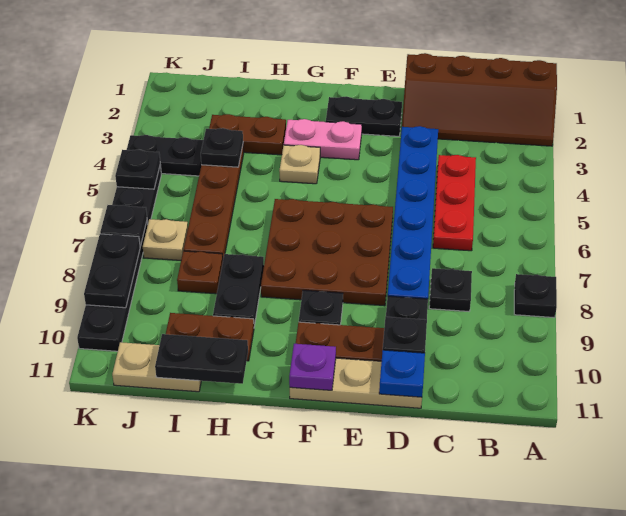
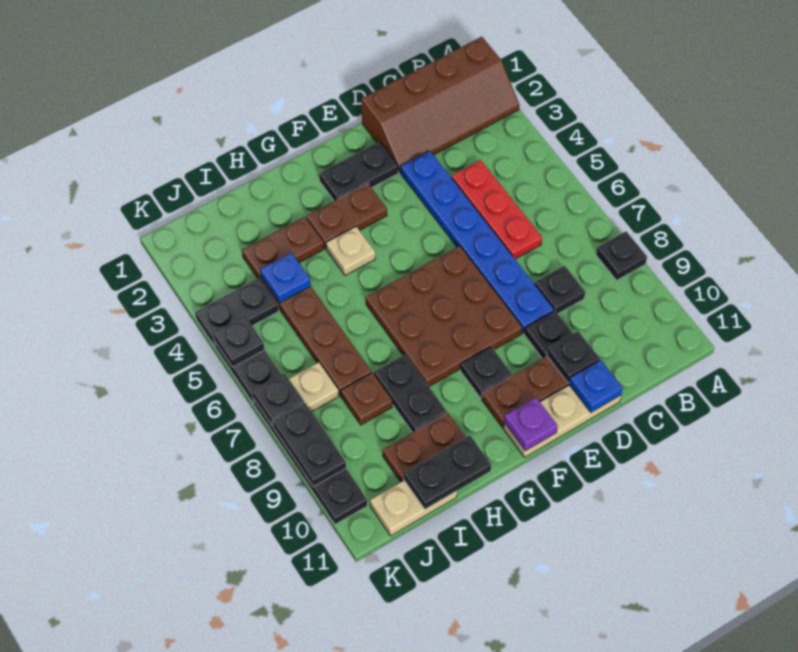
pink 1x2 plate [284,119,362,160] -> brown 1x2 plate [307,184,387,249]
black 1x1 plate [201,128,243,167] -> blue 1x1 plate [260,253,311,303]

